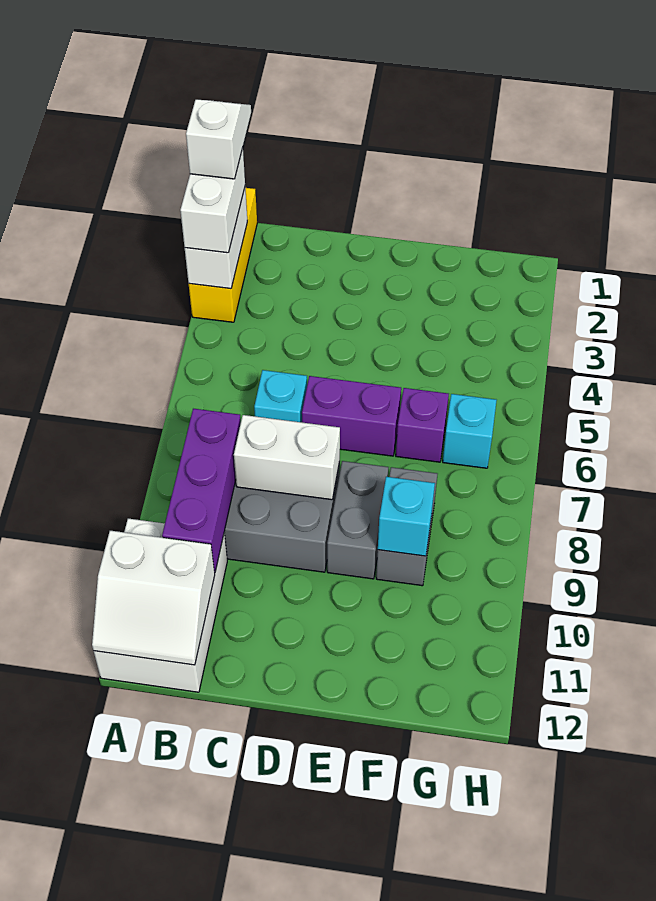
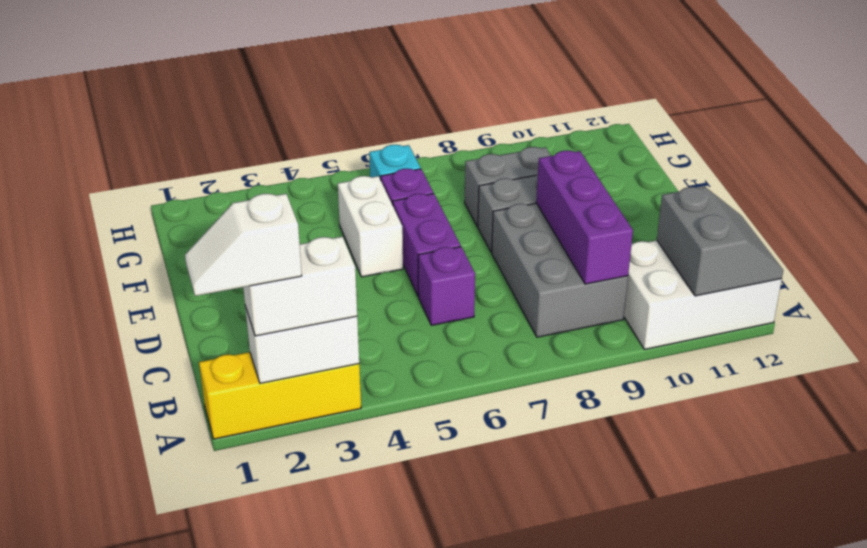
white 2x2 slope [92,531,215,665] -> grey 2x2 slope [657,187,783,296]
purple 1x3 brick [162,409,241,573] -> purple 1x3 brick turned to [536,150,633,284]
cyan 1x1 brick [254,370,307,422] -> purple 1x1 brick [418,247,475,325]
white 1x2 brick [234,415,340,500] -> white 1x2 brick moved to [338,176,403,277]
cyan 1x1 brick [378,477,435,556] -> none

